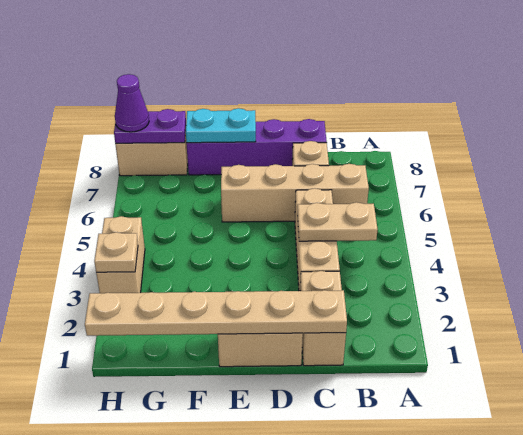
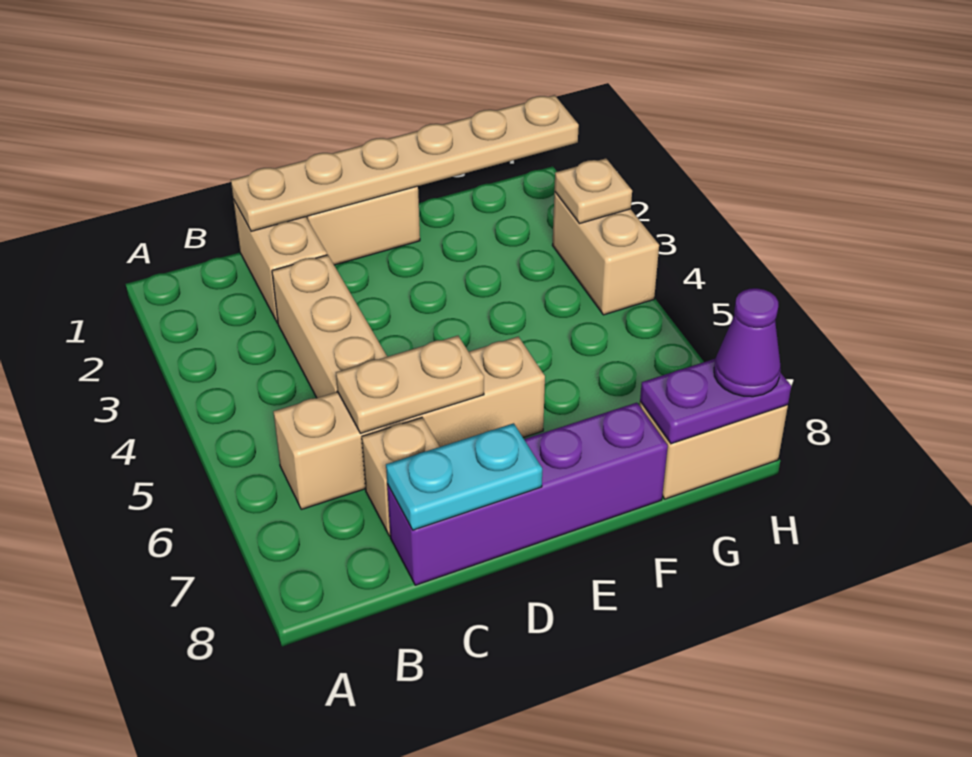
tan 1x2 plate [297,202,378,241] -> tan 1x2 plate moved to [336,336,484,434]
cyan 1x2 plate [186,108,256,143] -> cyan 1x2 plate moved to [386,423,542,530]

